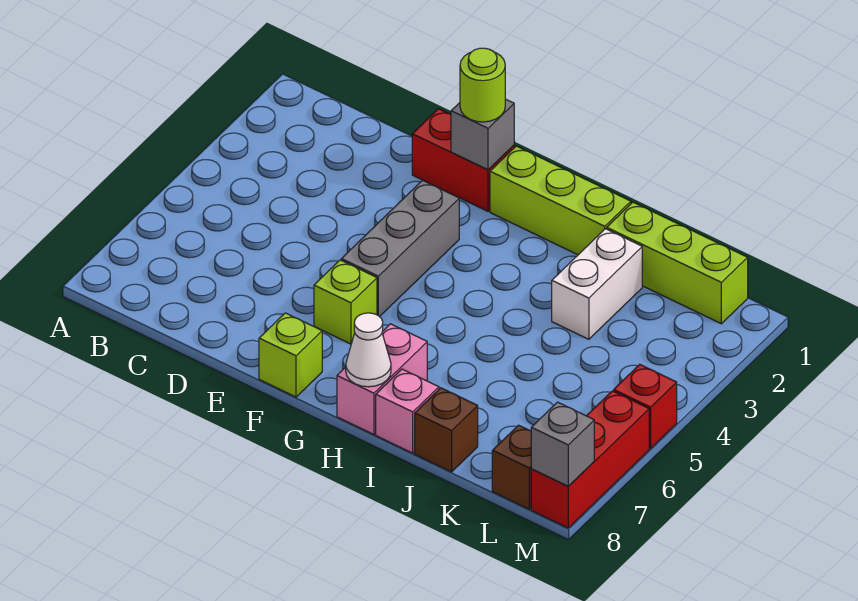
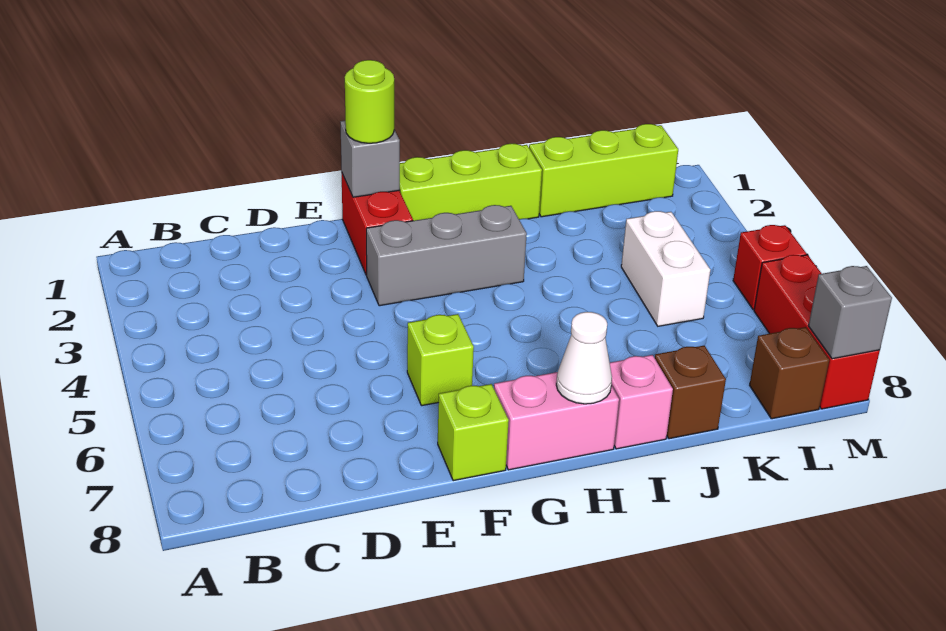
red 1x2 brick [412,109,514,211] -> red 1x2 brick turned to [342,174,413,275]
grey 1x3 brick [341,180,459,317] -> grey 1x3 brick turned to [366,205,527,306]
pink 1x2 brick [337,324,427,434] -> pink 1x2 brick turned to [494,372,619,470]
white 1x2 brick [552,229,642,339] -> white 1x2 brick moved to [621,211,710,326]

